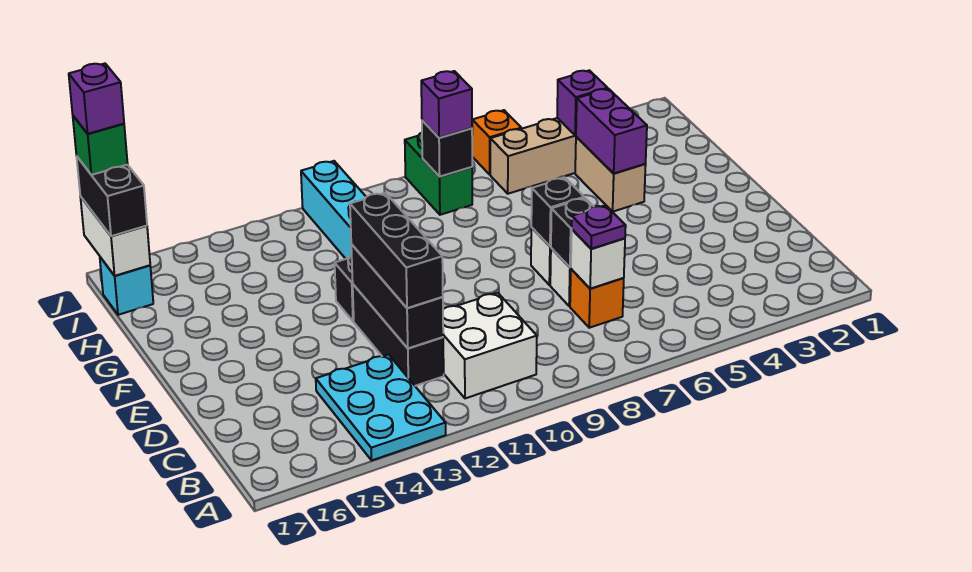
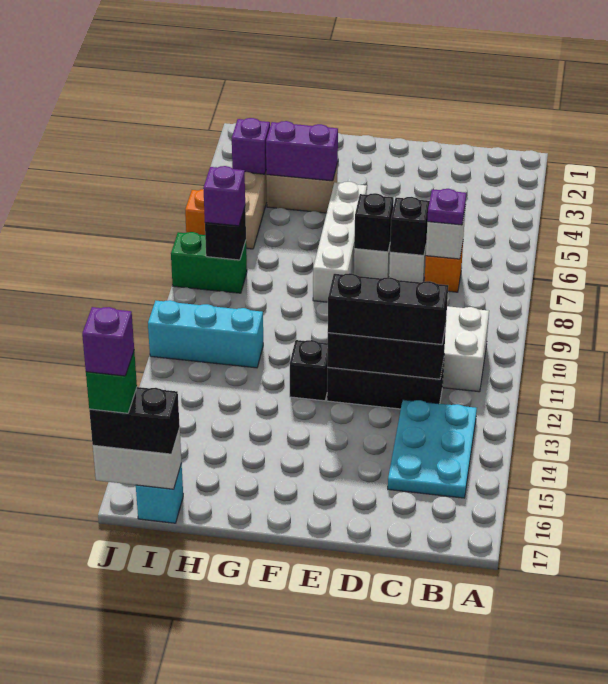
cyan 2x3 plate [316,355,446,460] -> cyan 2x3 plate turned to [388,400,477,498]
none -> white 1x4 brick [313,181,367,302]

